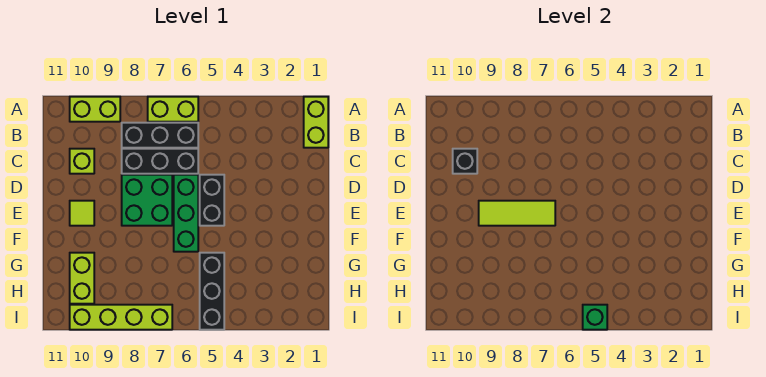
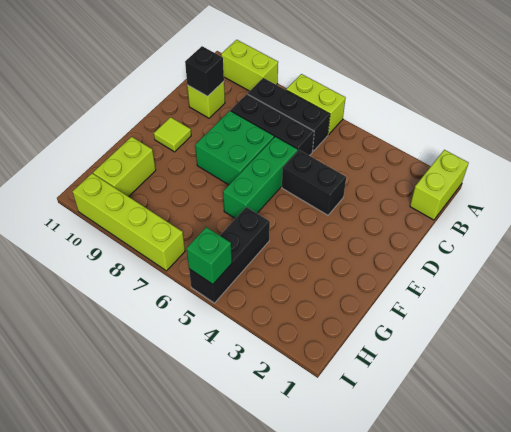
black 1x2 brick [200,175,224,226] -> black 1x2 brick turned to [282,150,346,215]
lime 1x3 tile [479,201,555,226] -> none

